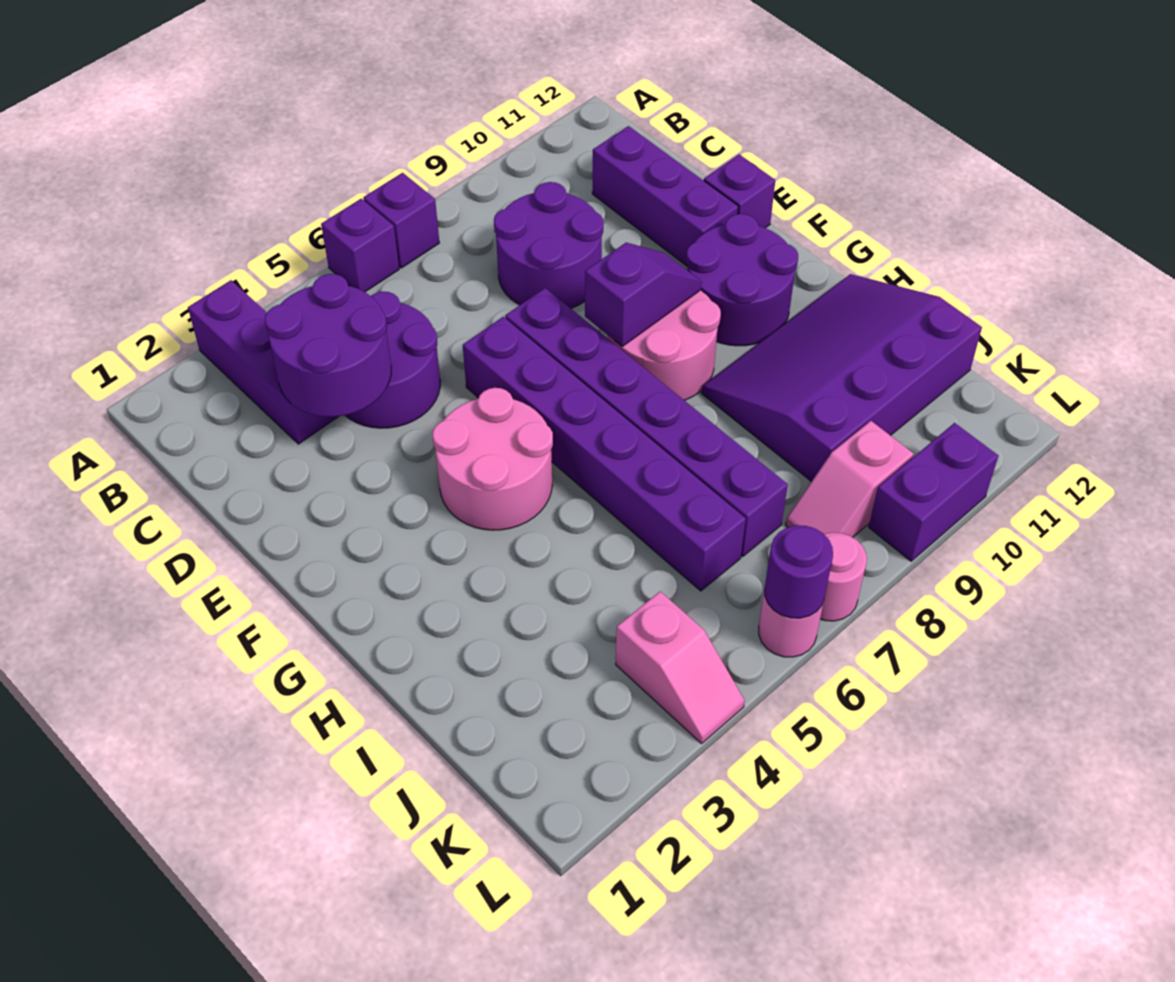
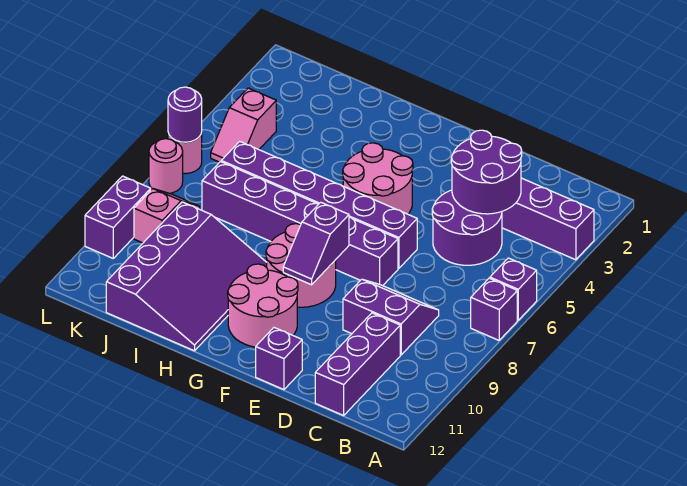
purple 2x2 round brick [494,182,603,308] -> purple 2x2 slope [343,279,439,355]
purple 1x3 brick [592,126,738,266] -> purple 1x3 brick turned to [315,313,400,415]
purple 2x2 round brick [686,214,798,346] -> pink 2x2 round brick [228,264,298,347]
pink 1x2 slope [616,591,745,744] -> pink 1x2 slope turned to [211,88,276,162]

